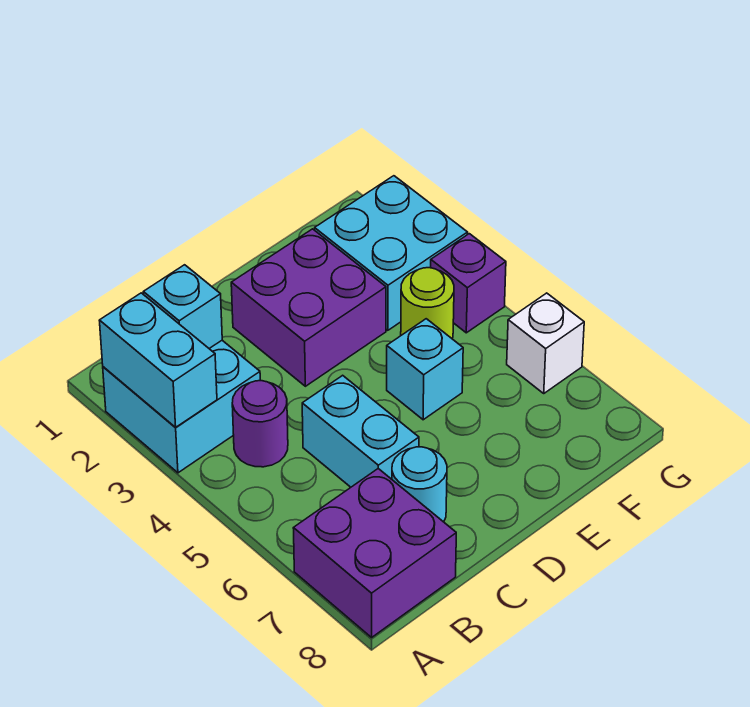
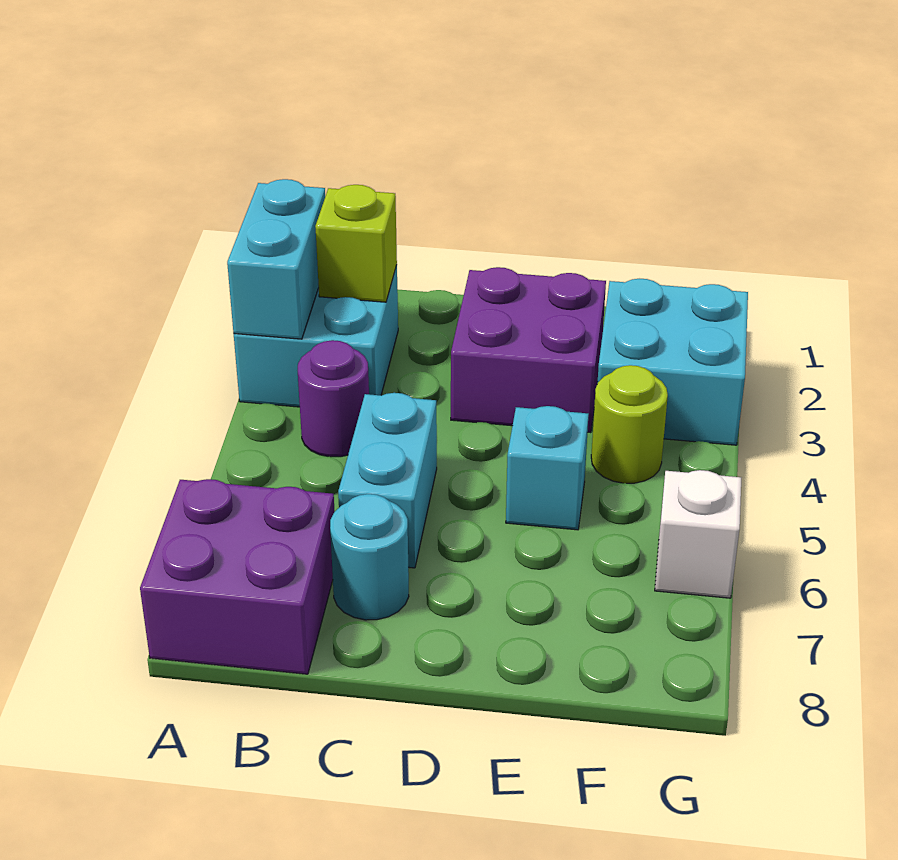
cyan 1x1 brick [143,265,222,348] -> lime 1x1 brick [315,185,397,302]
purple 1x1 brick [431,234,506,333] -> none

